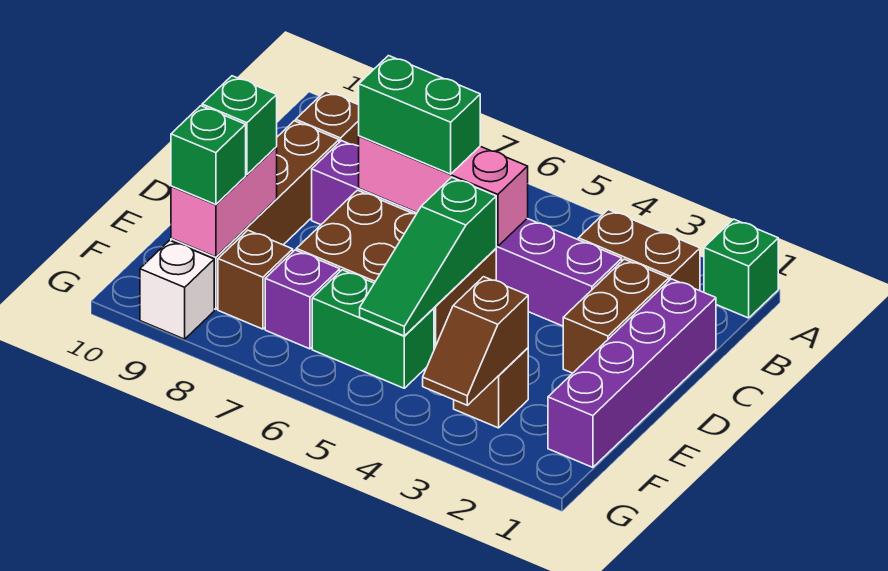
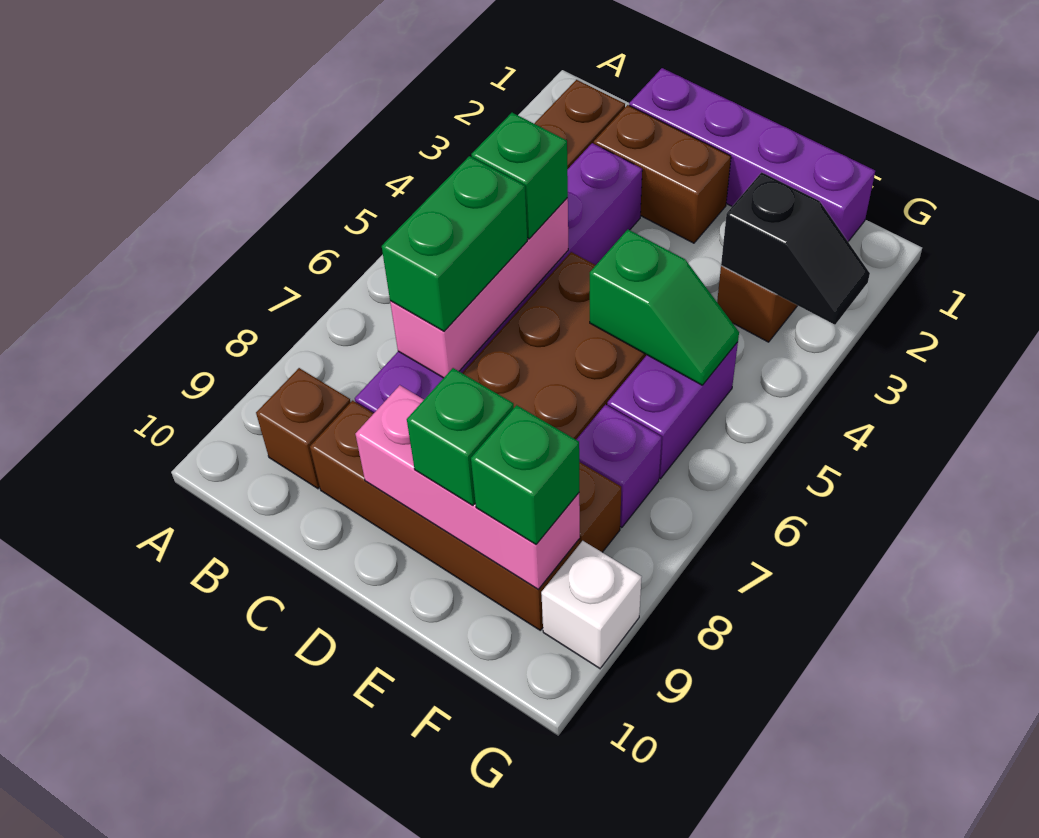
green 1x1 brick [704,219,778,318] -> green 1x1 brick moved to [471,113,568,239]
green 1x3 slope [360,177,496,336] -> green 1x2 slope [590,230,739,385]
pink 1x2 brick [171,147,277,257] -> pink 1x3 brick [355,385,580,589]
brown 1x2 slope [423,277,528,405] -> black 1x2 slope [721,172,870,325]
green 1x2 brick [312,270,434,388] -> purple 1x2 brick [607,342,738,479]

